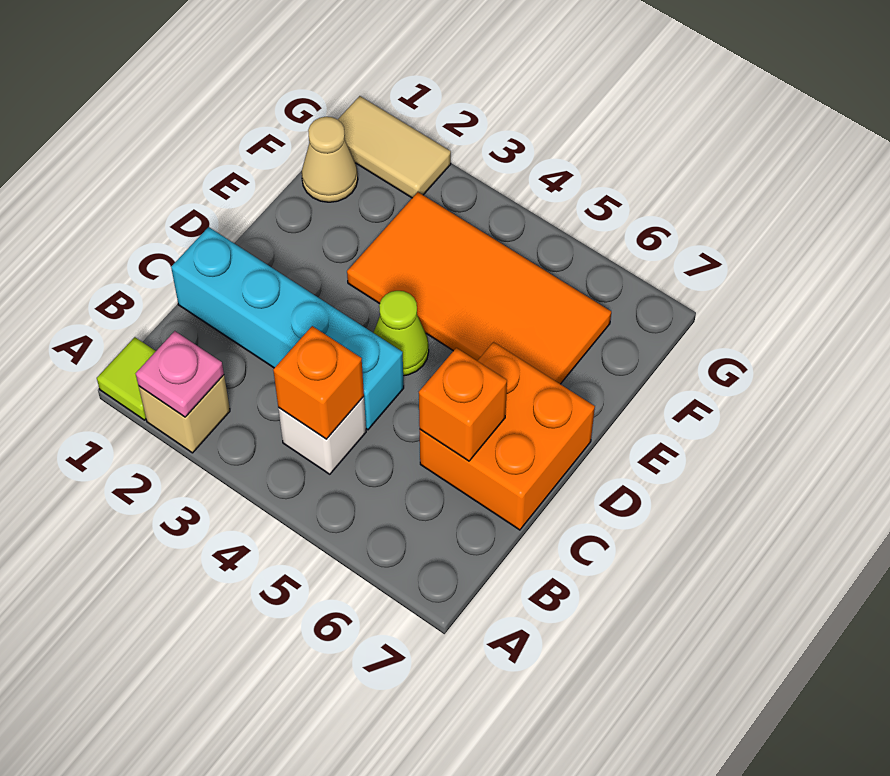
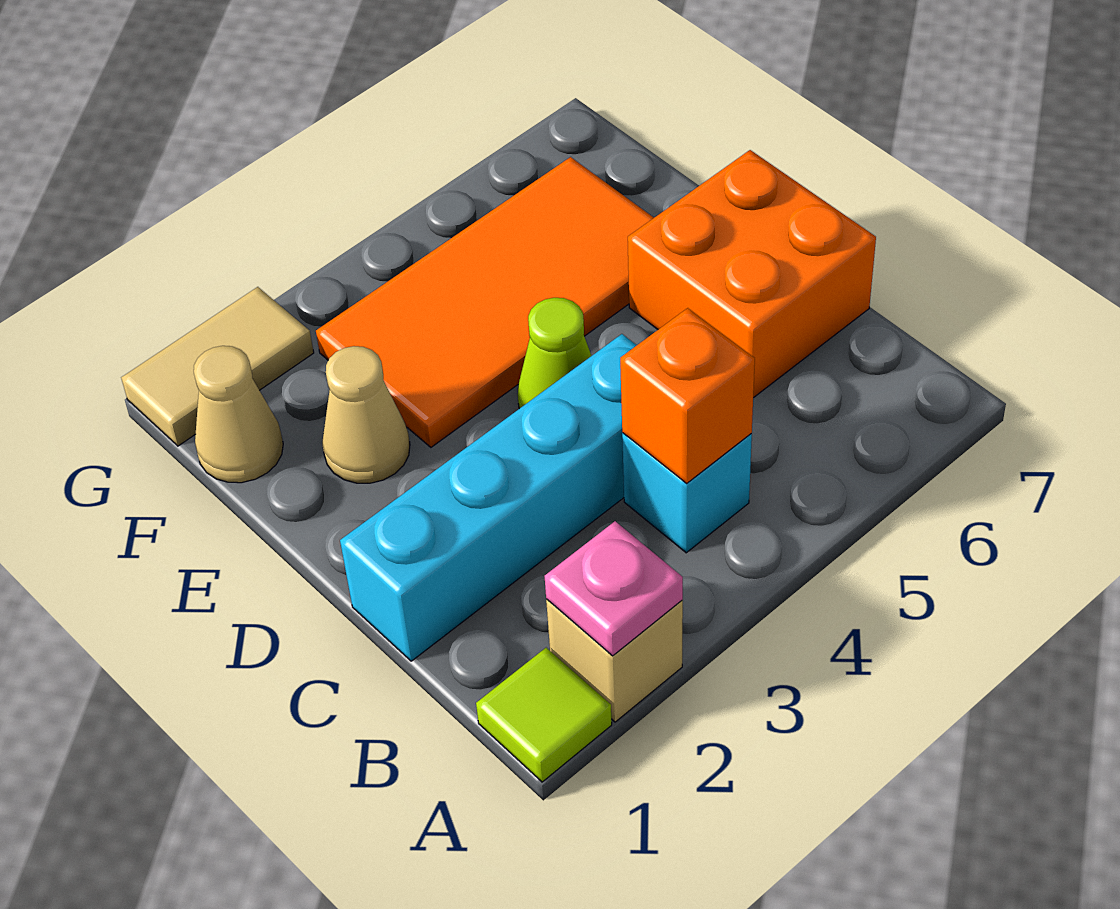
white 1x1 brick [278,397,366,474] -> cyan 1x1 brick [622,433,752,553]
orange 1x1 brick [419,348,507,461] -> none
none -> tan 1x1 cone [322,346,410,483]

